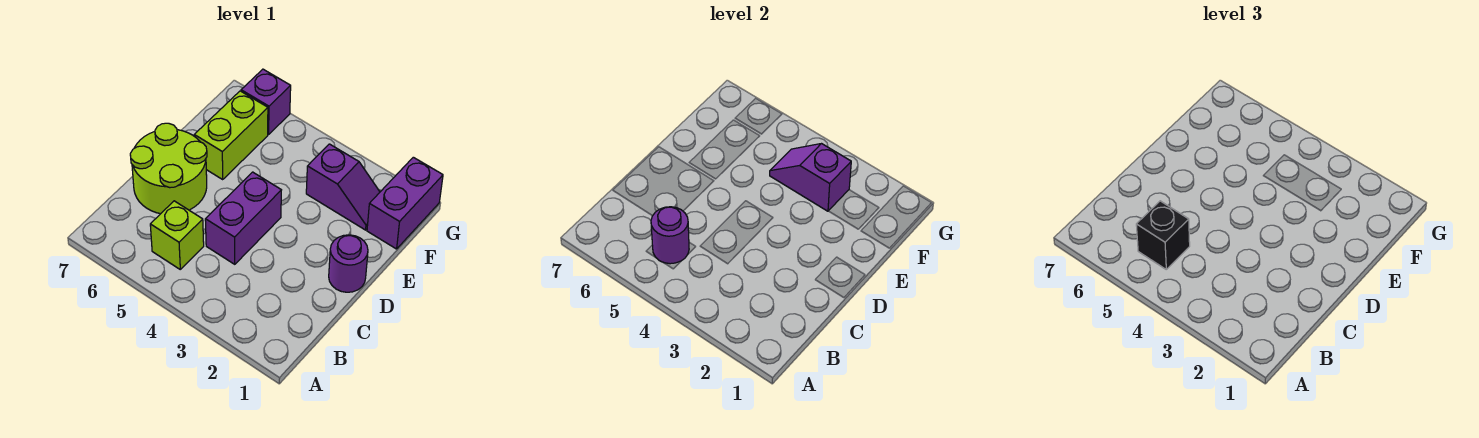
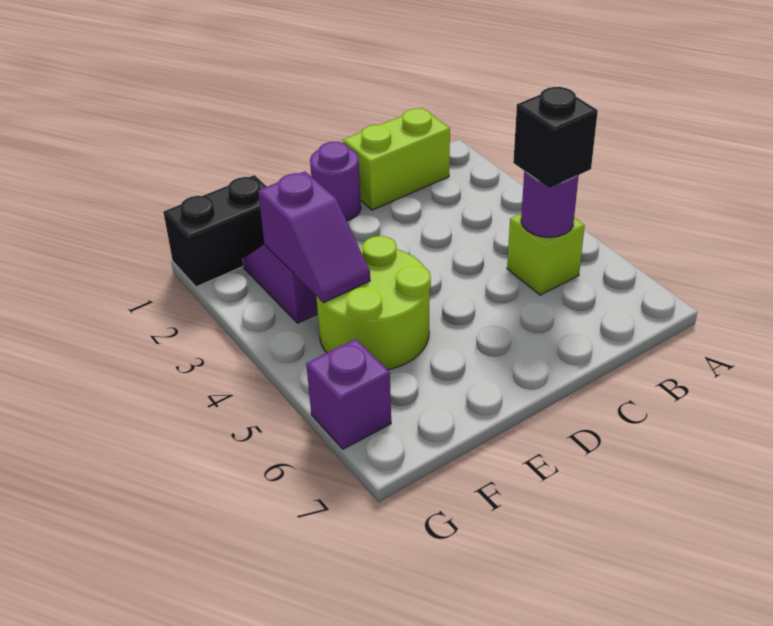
purple 1x2 brick [205,172,281,264] -> none
lime 2x2 round brick [130,123,207,214] -> lime 2x2 round brick moved to [316,236,431,370]
lime 1x2 brick [194,91,268,179] -> lime 1x2 brick moved to [343,108,450,210]
purple 1x2 brick [367,157,443,249] -> black 1x2 brick [163,175,267,287]

